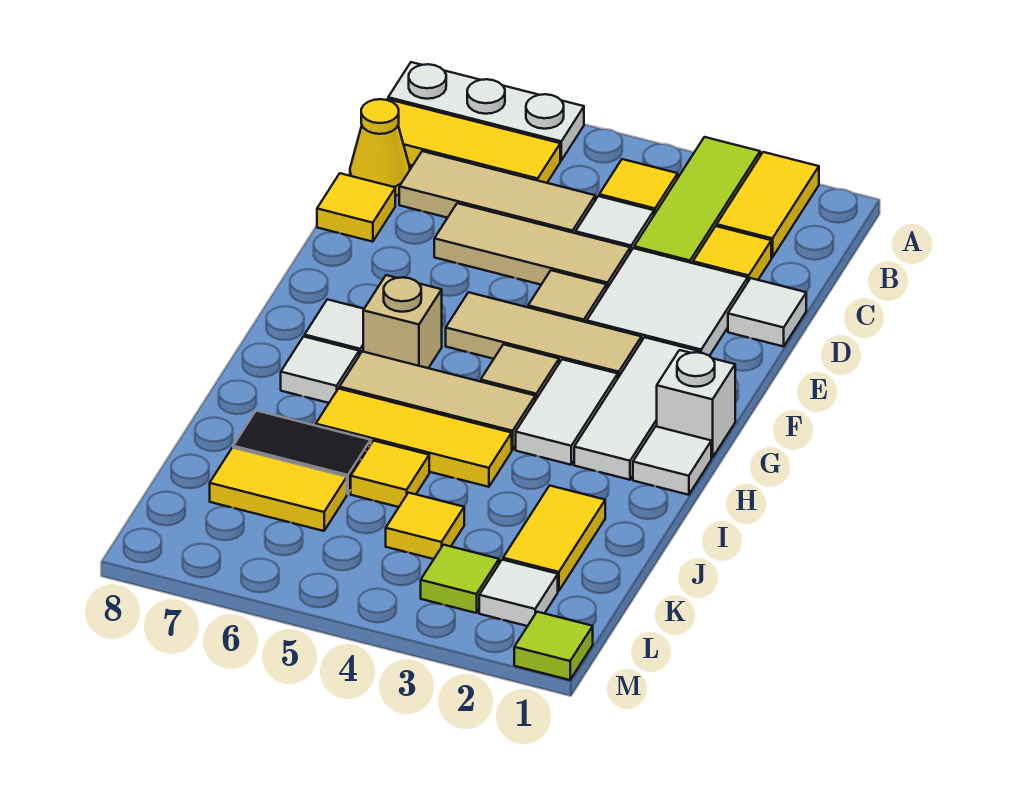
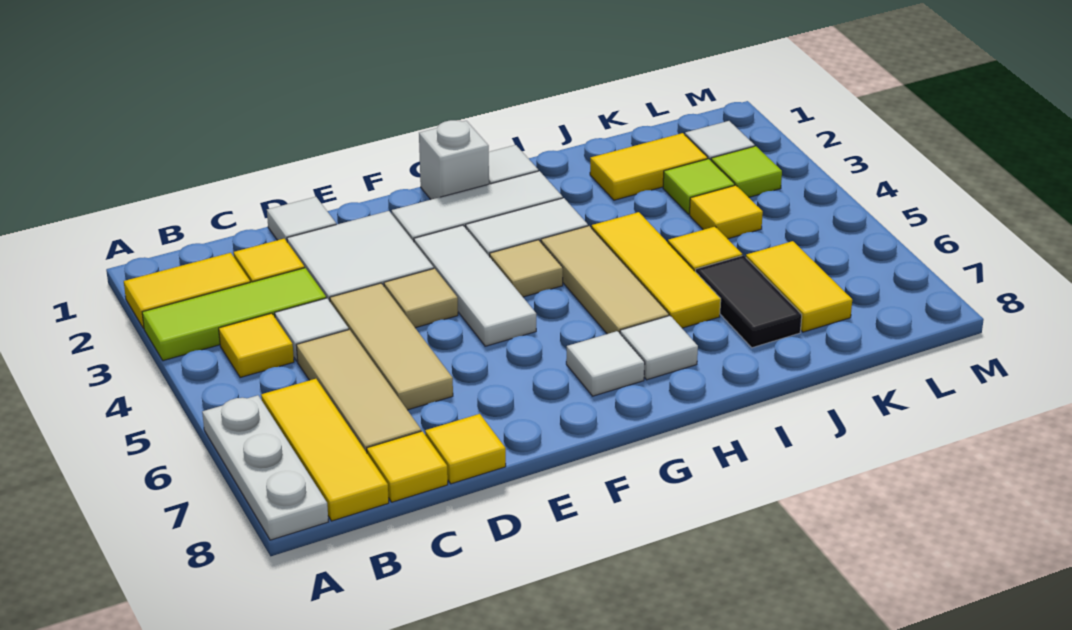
yellow 1x1 cone [350,99,410,196] -> yellow 1x1 tile [367,431,448,502]
tan 1x3 tile [446,292,642,378] -> white 1x3 tile [414,225,536,346]
tan 1x1 brick [363,275,442,368] -> none
lime 1x1 tile [514,612,593,680] -> lime 1x1 tile moved to [663,159,735,214]

